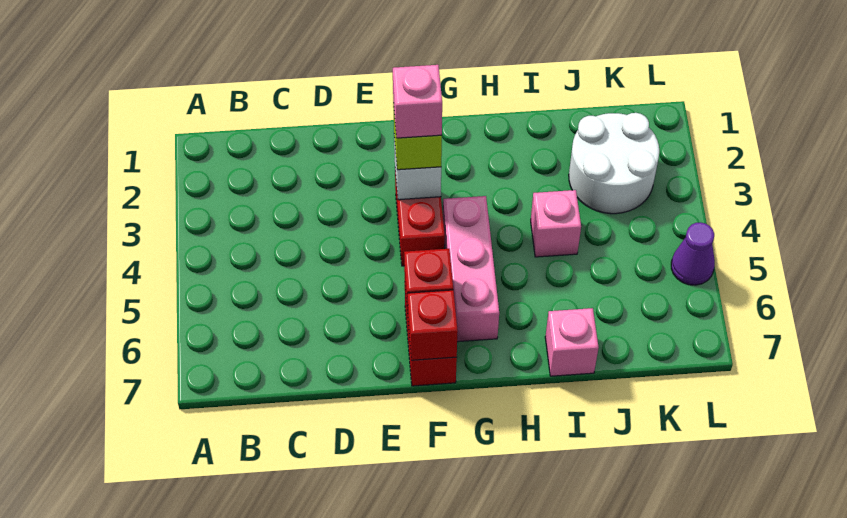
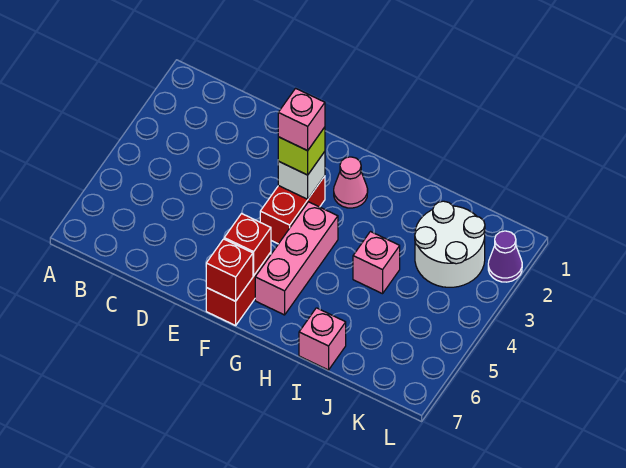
none -> pink 1x1 cone [334,157,368,208]
purple 1x1 cone [671,222,715,285] -> purple 1x1 cone moved to [488,231,522,282]

